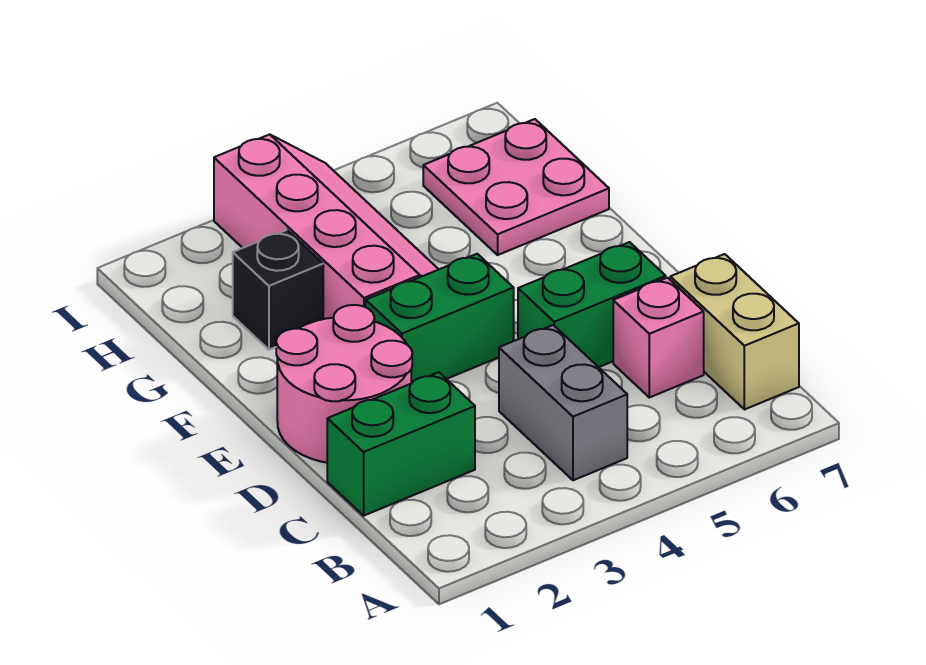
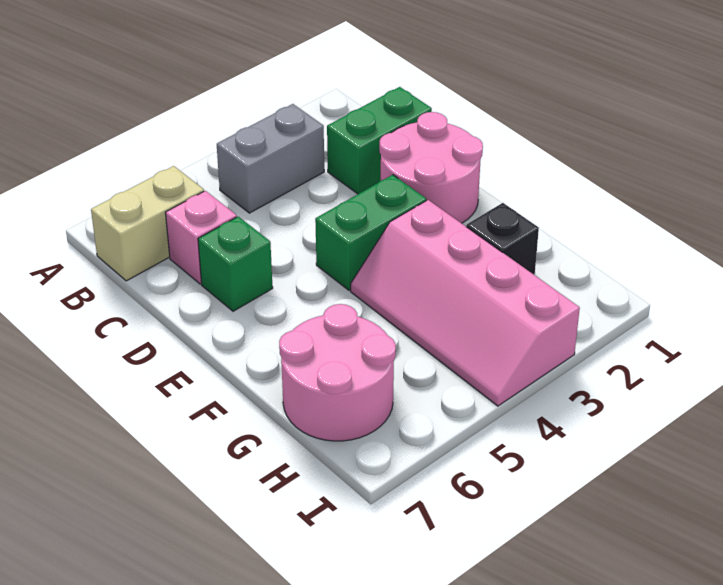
grey 1x2 brick [499,325,627,480] -> grey 1x2 brick turned to [217,104,324,213]
tan 1x2 brick [670,254,799,410] -> tan 1x2 brick turned to [91,166,204,281]
green 1x2 brick [518,242,666,367] -> green 1x1 brick [198,216,273,311]
pink 2x2 plate [423,119,609,255] -> pink 2x2 round brick [279,304,396,441]

